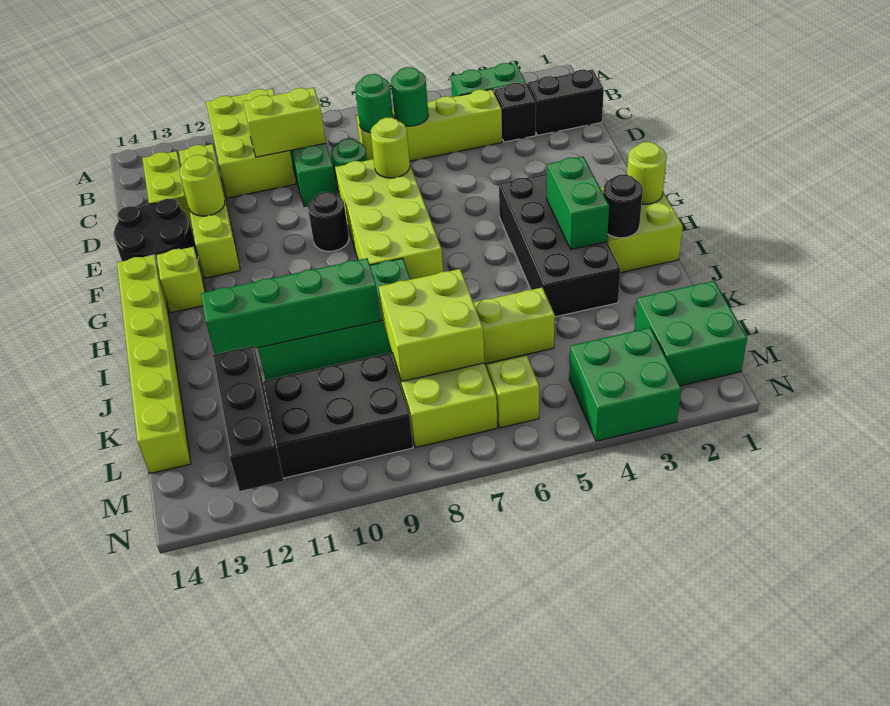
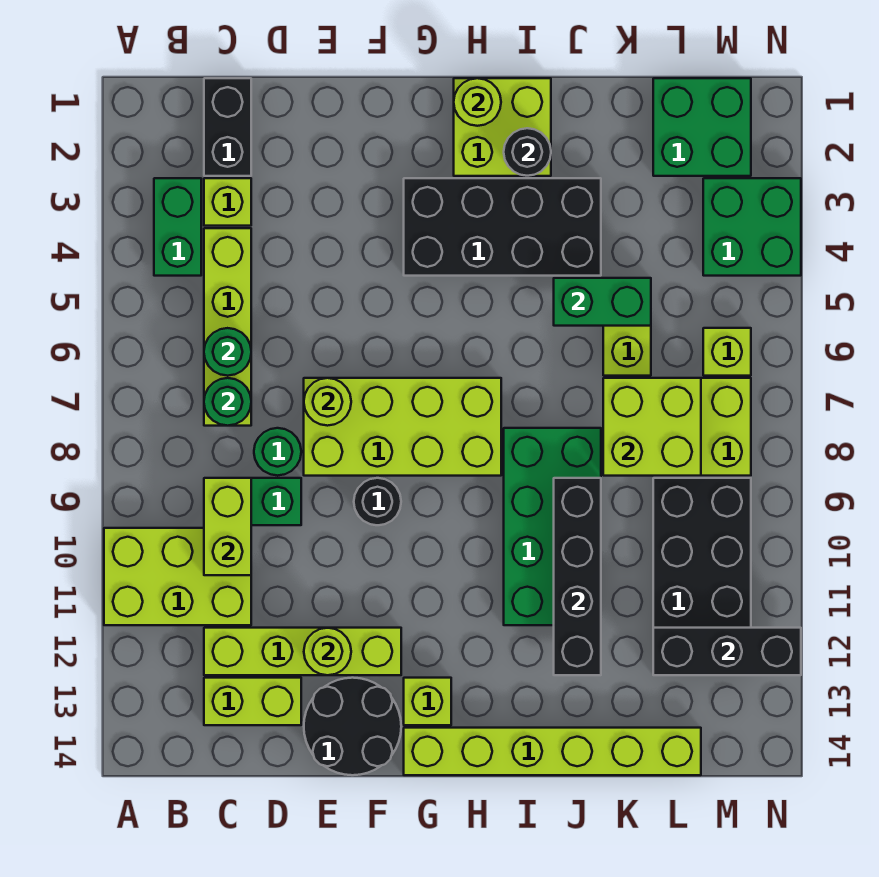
black 1x1 brick [494,83,536,142] -> lime 1x1 brick [204,178,251,226]
green 1x2 brick [547,157,609,249] -> green 1x2 brick moved to [554,278,651,326]
green 1x4 brick [201,258,381,354] -> black 1x4 brick [554,478,601,675]

